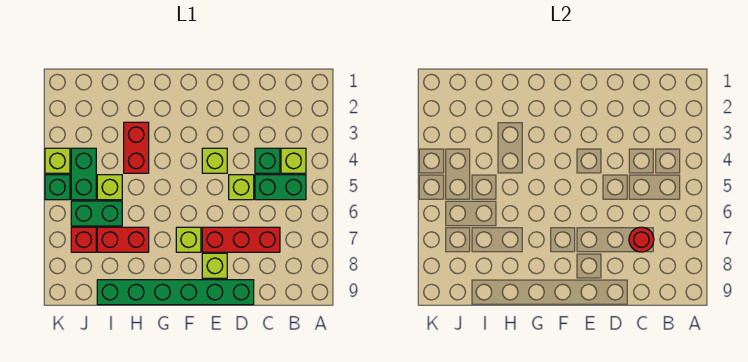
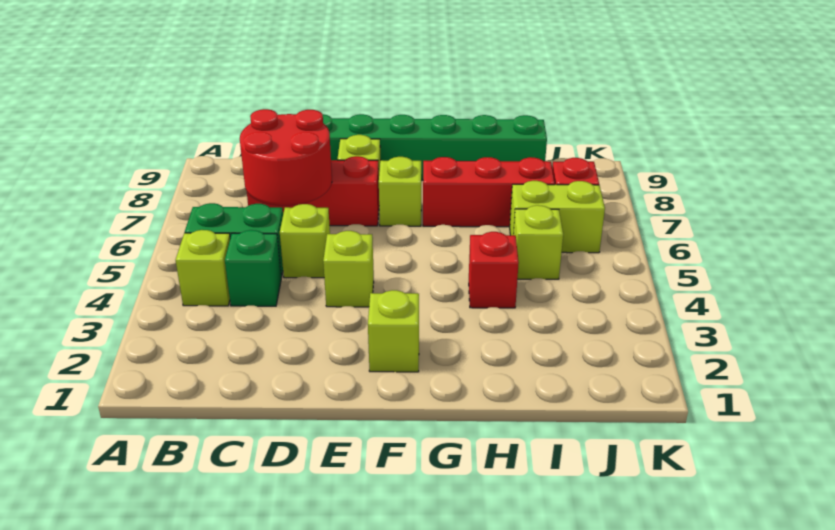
red 1x1 round brick [629,227,654,252] -> red 2x2 round brick [240,109,332,206]
red 1x2 brick [124,122,149,173] -> red 1x1 brick [469,232,519,308]
red 1x2 brick [97,227,149,252] -> red 1x3 brick [423,157,555,227]
green 1x2 brick [71,201,122,226] -> lime 1x2 brick [510,181,605,253]
green 1x2 brick [71,148,96,200] -> none
lime 1x1 brick [45,148,70,173] -> lime 1x1 brick moved to [368,290,419,372]
green 1x1 brick [45,175,70,200] -> none

